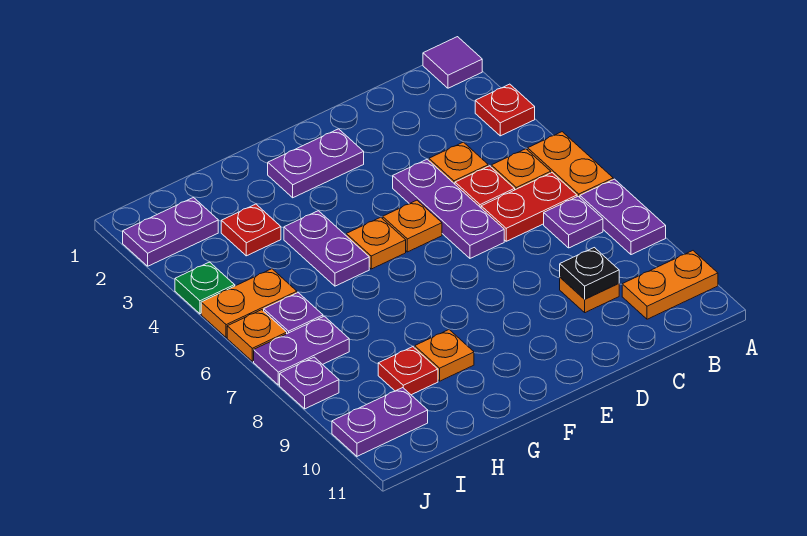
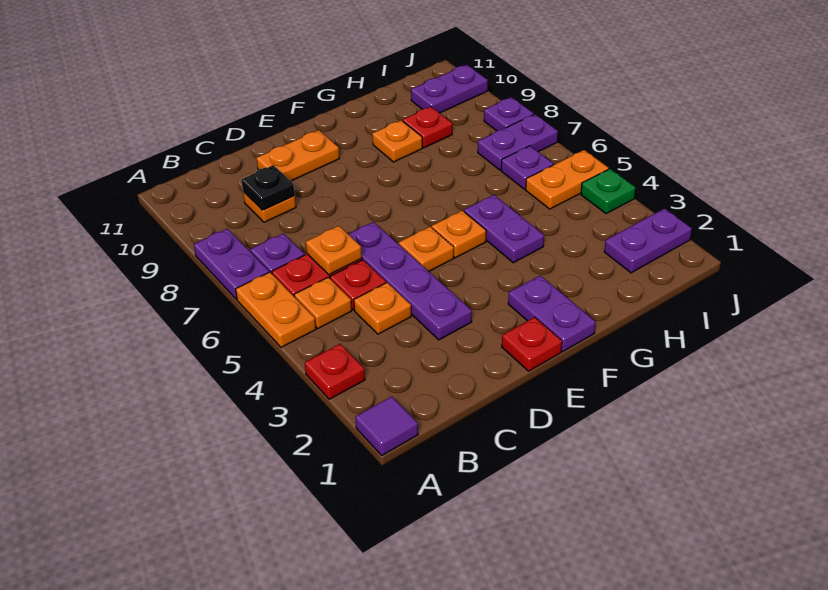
orange 1x2 plate [622,251,718,319] -> orange 1x2 plate moved to [256,130,339,181]
purple 1x3 plate [393,159,504,258] -> purple 1x4 plate [348,222,472,340]
purple 1x2 plate [268,129,364,198] -> purple 1x2 plate turned to [508,276,596,351]
red 1x1 plate [221,204,281,256] -> red 1x1 plate moved to [502,317,562,371]
orange 1x1 plate [227,310,287,361] -> orange 1x1 plate moved to [306,226,362,275]

